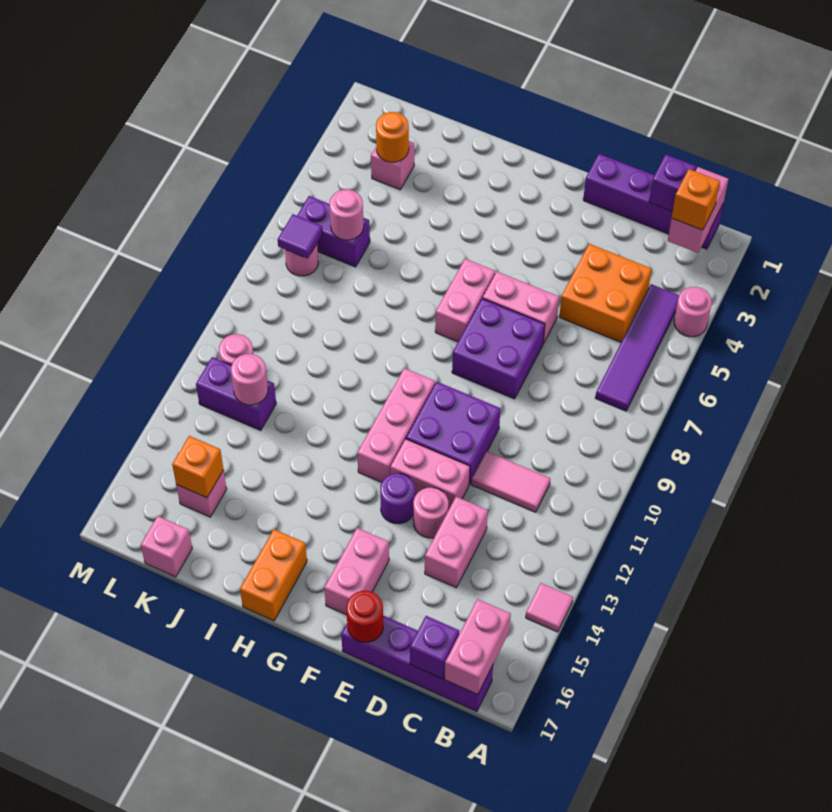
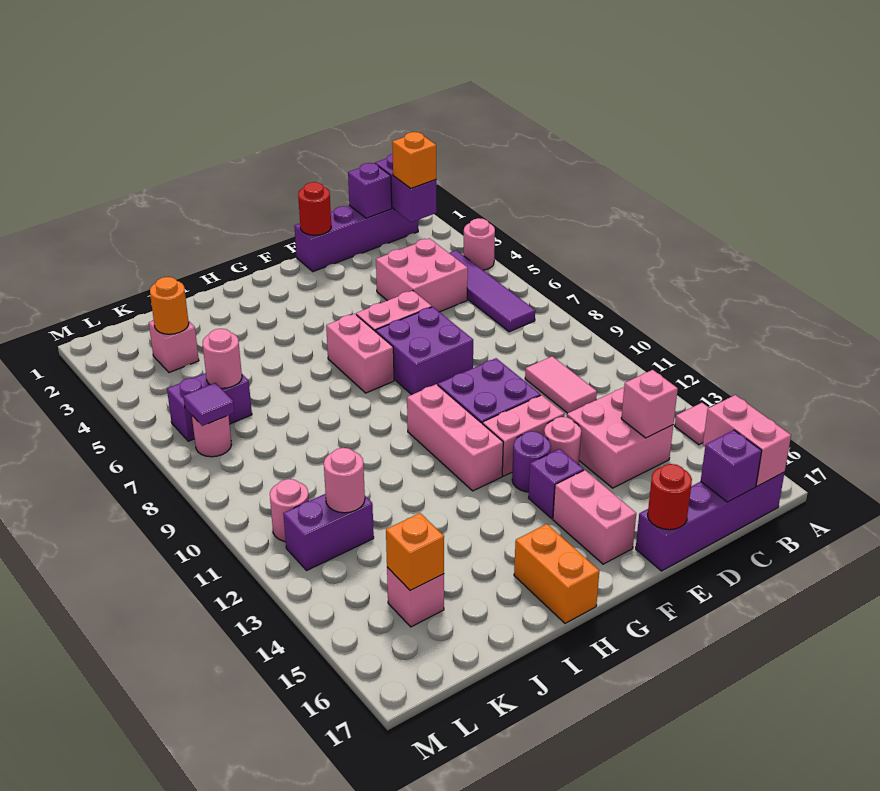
pink 1x2 brick [668,167,728,253] -> purple 1x2 brick [375,154,436,222]
orange 2x2 brick [559,244,652,342] -> pink 2x2 brick [376,238,468,312]
pink 1x2 tile [471,451,550,512] -> pink 1x2 tile turned to [525,356,597,413]
pink 1x2 brick [425,497,488,588] -> pink 2x2 brick [567,387,673,488]
none -> red 1x1 round brick [298,182,331,235]
none -> purple 1x1 brick [529,449,584,519]
pink 1x1 brick [141,516,192,577] -> pink 1x1 brick moved to [621,370,678,438]

